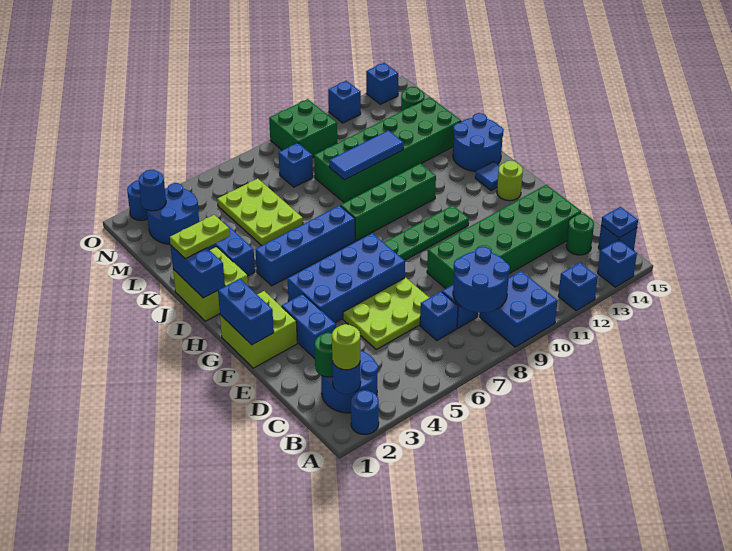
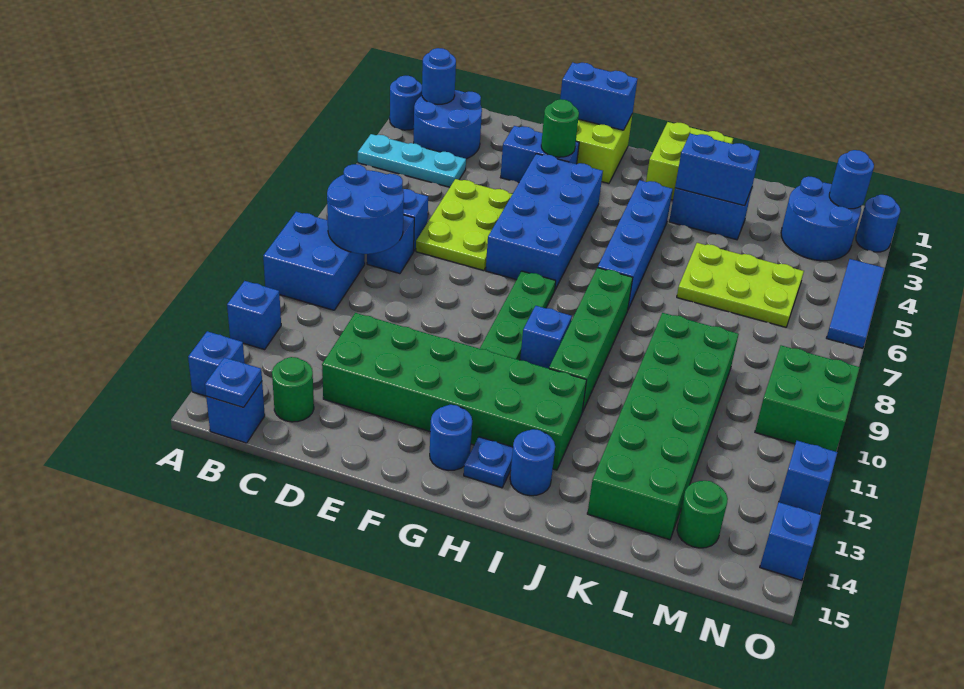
none -> cyan 1x3 plate [358,134,466,187]
lime 1x1 round brick [332,324,360,370] -> none
green 1x1 round brick [315,333,333,377] -> green 1x1 round brick moved to [541,99,579,157]
green 2x6 brick [427,185,581,288] -> green 2x6 brick turned to [322,313,587,470]
lime 1x1 round brick [497,161,523,201] -> blue 1x1 round brick [430,405,472,470]
blue 1x1 tile [475,162,499,191] -> blue 1x1 plate [464,437,513,488]
blue 1x2 brick [171,246,225,298] -> blue 1x2 brick moved to [675,134,760,206]
blue 2x2 round brick [453,113,504,171] -> blue 1x1 round brick [510,429,555,496]
lime 1x2 plate [170,215,230,259] -> none
blue 1x3 tile [329,130,404,180] -> blue 1x3 tile moved to [827,259,884,348]
blue 1x1 brick [279,143,313,187] -> blue 1x1 brick moved to [520,306,572,369]

